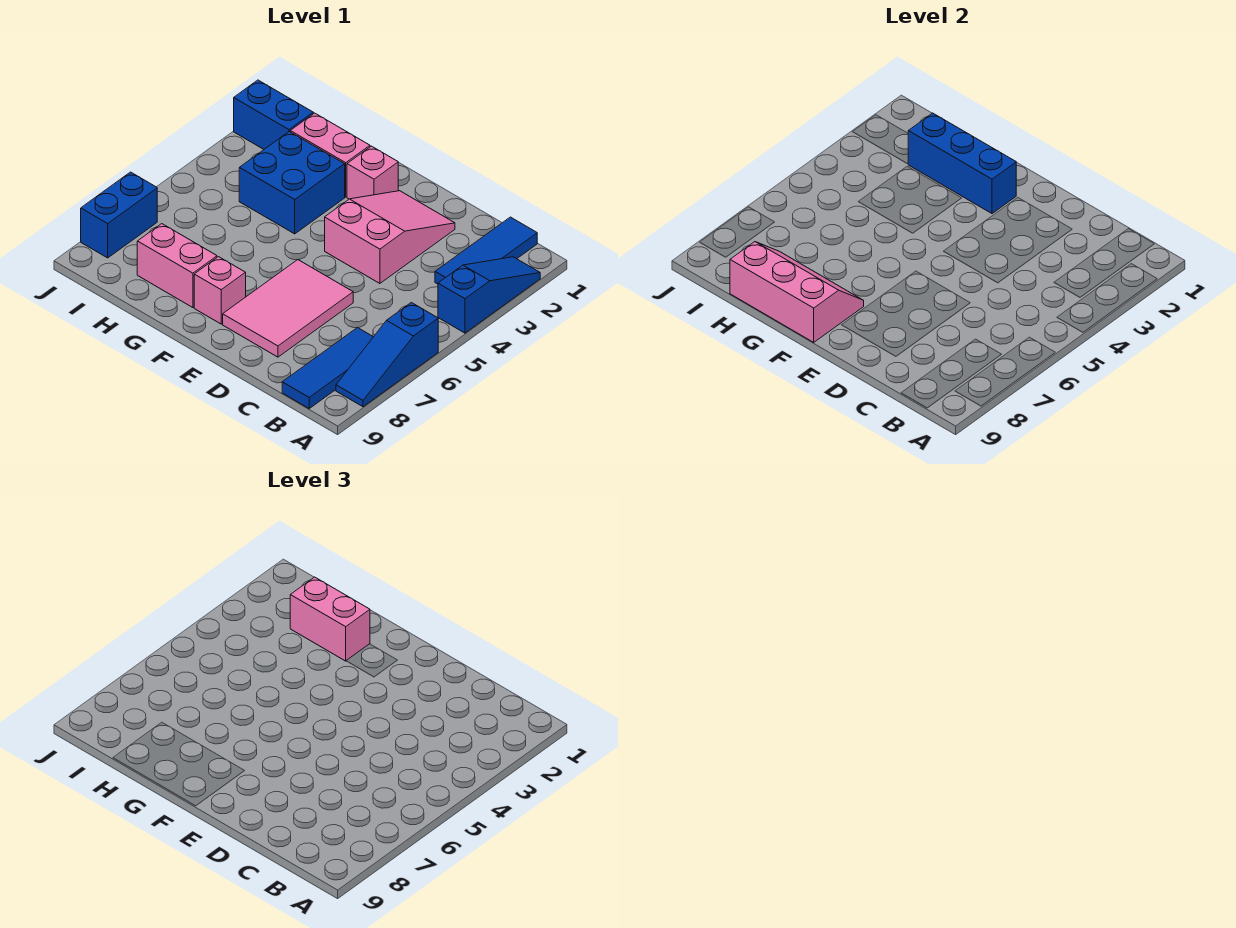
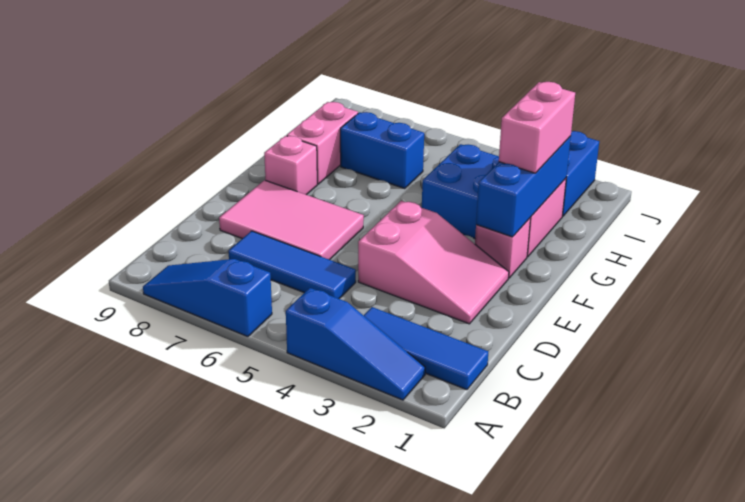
blue 1x3 tile [282,328,373,408] -> blue 1x3 tile moved to [228,231,356,299]
pink 2x3 slope [730,242,864,342] -> none
blue 1x2 brick [81,172,157,258] -> blue 1x2 brick moved to [340,112,424,189]

